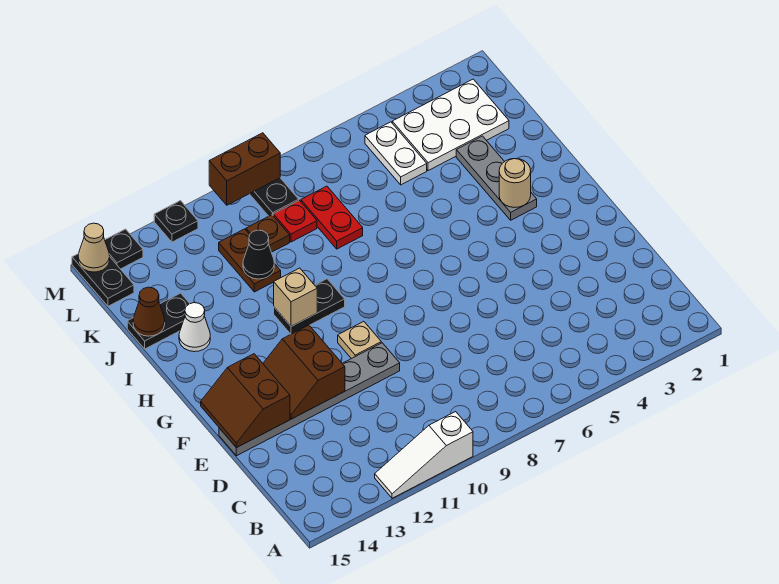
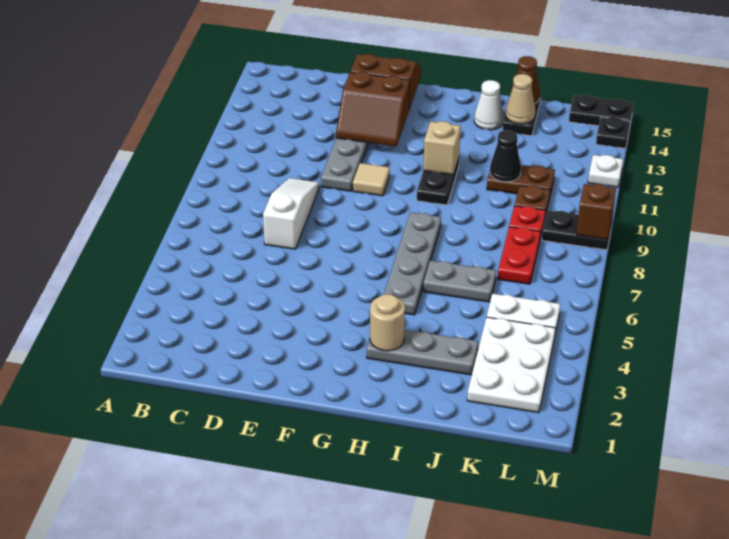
white 1x3 slope [375,412,473,498] -> white 1x3 slope moved to [263,178,319,249]
brown 2x2 slope [263,325,345,419] -> brown 2x2 slope turned to [336,72,410,146]
tan 1x1 plate [338,321,381,359] -> tan 1x1 tile [353,163,390,196]
none -> grey 1x4 plate [384,213,441,315]
none -> grey 1x2 plate [423,261,496,302]
red 1x2 plate [301,186,363,249] -> red 1x2 plate turned to [498,227,541,284]
brown 1x2 brick [209,133,280,205] -> brown 1x1 brick [576,184,616,240]
black 1x1 plate [154,201,198,242] -> white 1x1 plate [588,155,623,187]
tan 1x1 cone [78,223,110,272] -> tan 1x1 cone moved to [506,74,535,124]

